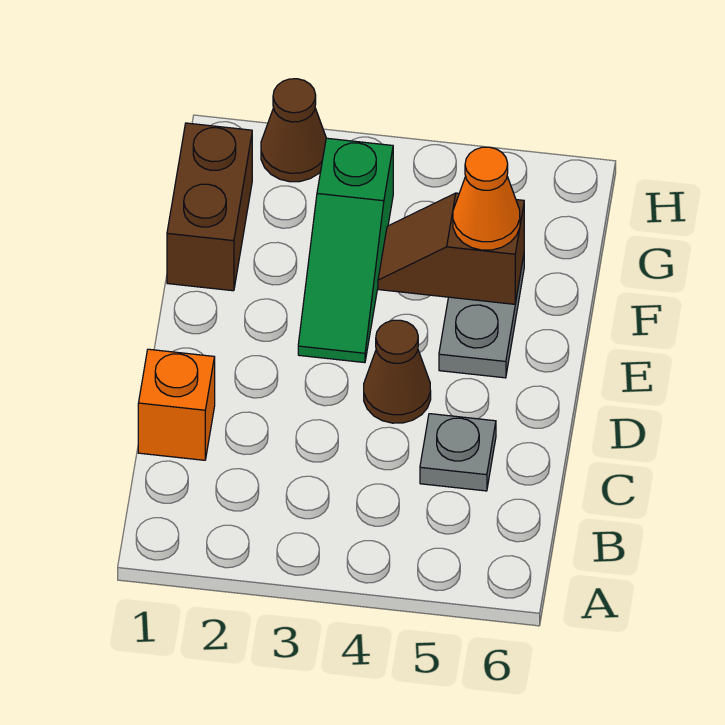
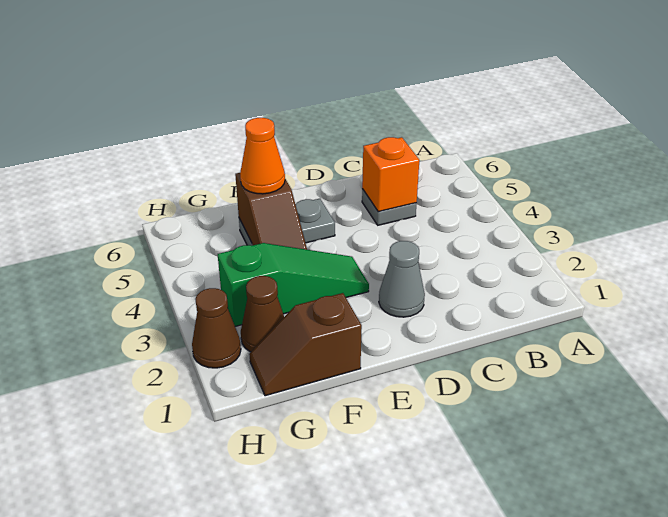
orange 1x1 brick [138,349,215,460] -> orange 1x1 brick moved to [362,137,419,212]
none -> grey 1x1 cone [379,241,425,317]
brown 1x1 cone [364,320,431,423] -> brown 1x1 cone moved to [241,276,284,352]
brown 1x2 brick [167,123,252,291] -> brown 1x2 slope [249,293,362,396]

